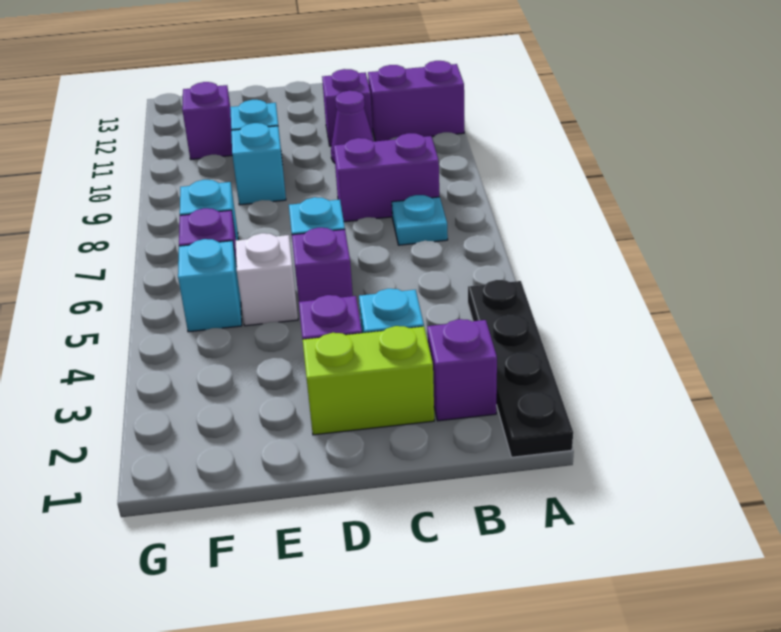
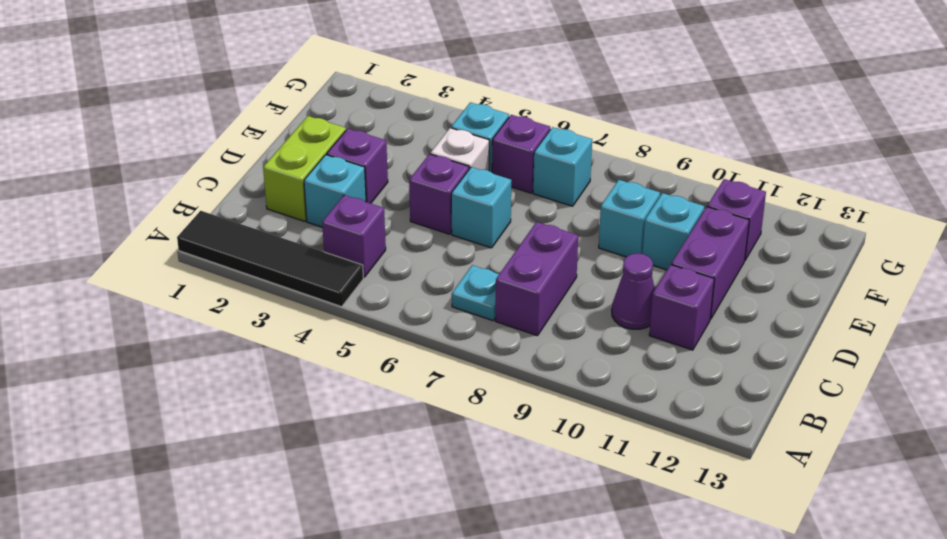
black 1x4 plate [468,280,573,457] -> black 1x4 tile [177,211,363,307]
purple 1x2 brick [368,61,464,141] -> purple 1x2 brick moved to [671,207,749,319]
purple 1x1 brick [427,319,497,421] -> purple 1x1 brick moved to [322,195,386,277]

